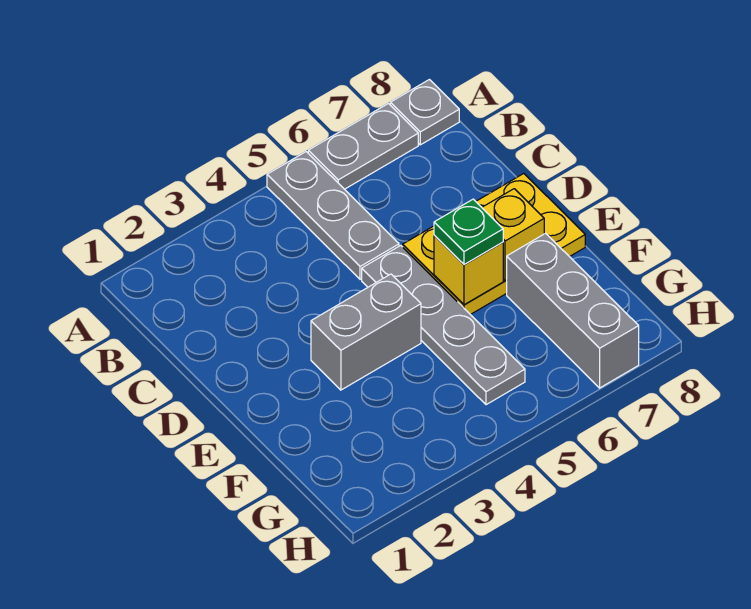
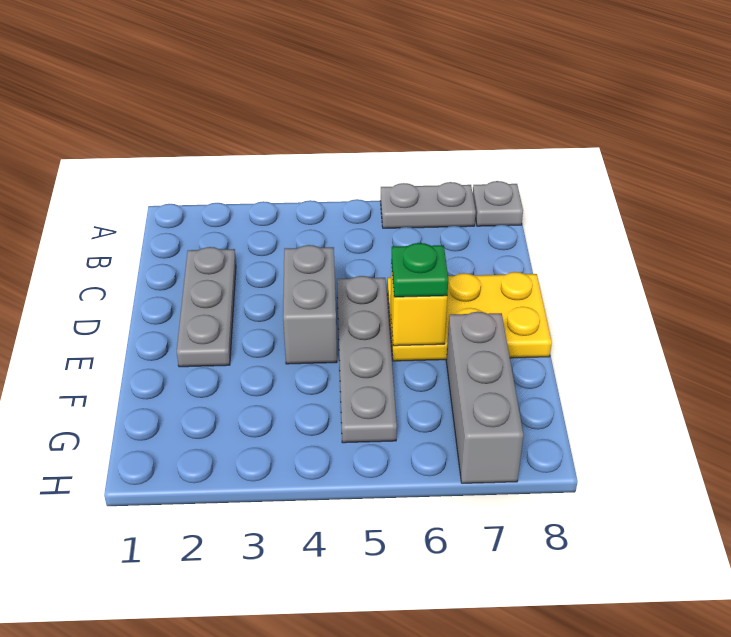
grey 1x3 plate [267,152,399,279] -> grey 1x3 plate moved to [177,247,236,367]
grey 1x2 brick [311,274,421,390] -> grey 1x2 brick turned to [283,245,337,364]
yellow 1x1 brick [482,189,544,281] -> none

